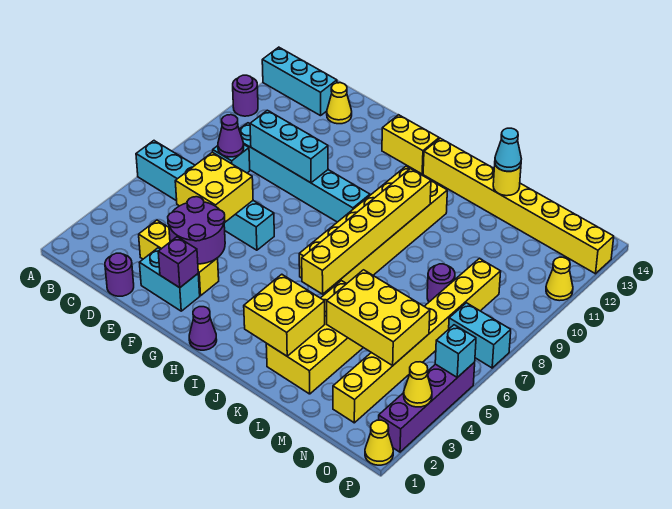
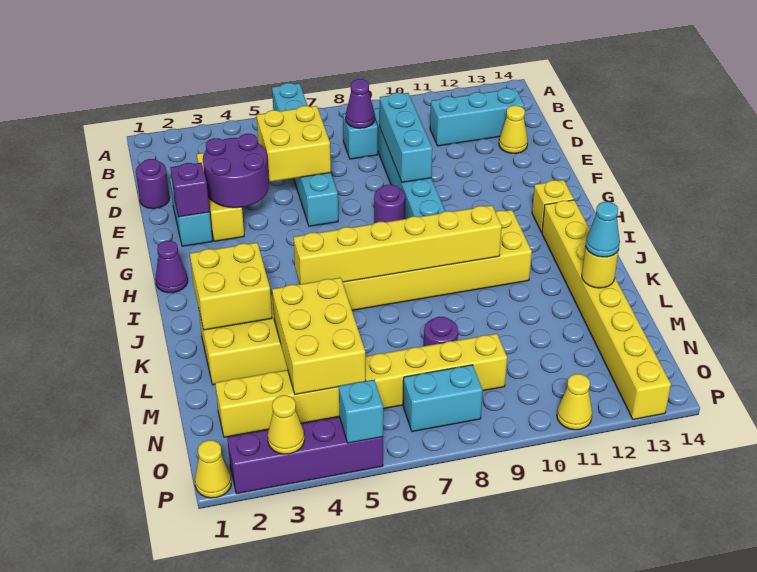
purple 1x1 round brick [233,75,258,116] -> purple 1x1 round brick moved to [374,185,405,223]
cyan 1x3 brick [262,47,337,116] -> cyan 1x3 brick turned to [430,88,524,146]
yellow 1x2 brick [382,115,439,174] -> yellow 1x1 brick [532,180,574,233]
cyan 1x2 brick [449,303,511,368] -> cyan 1x2 brick turned to [403,365,483,432]

